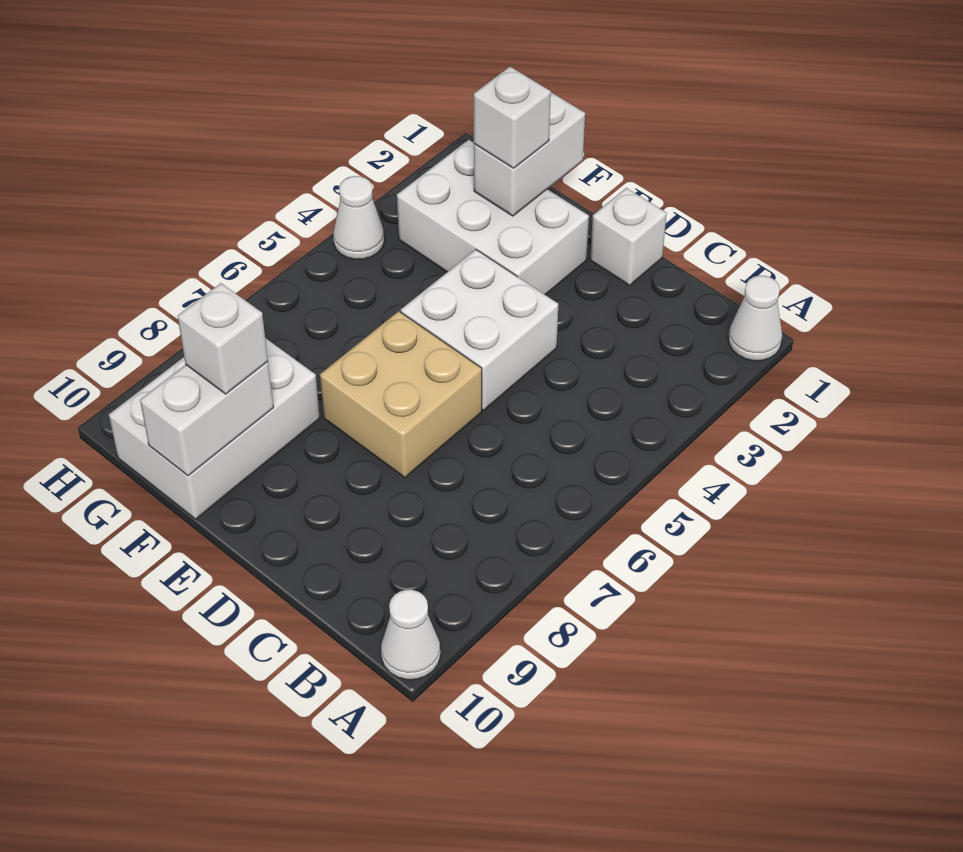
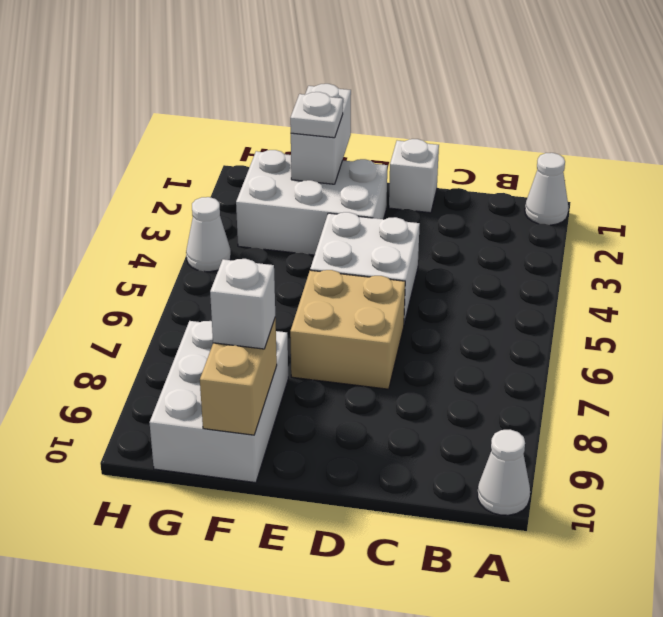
white 1x1 brick [474,67,551,168] -> white 1x1 plate [290,92,343,138]
white 1x2 brick [140,362,274,476] -> tan 1x2 brick [200,318,277,435]

